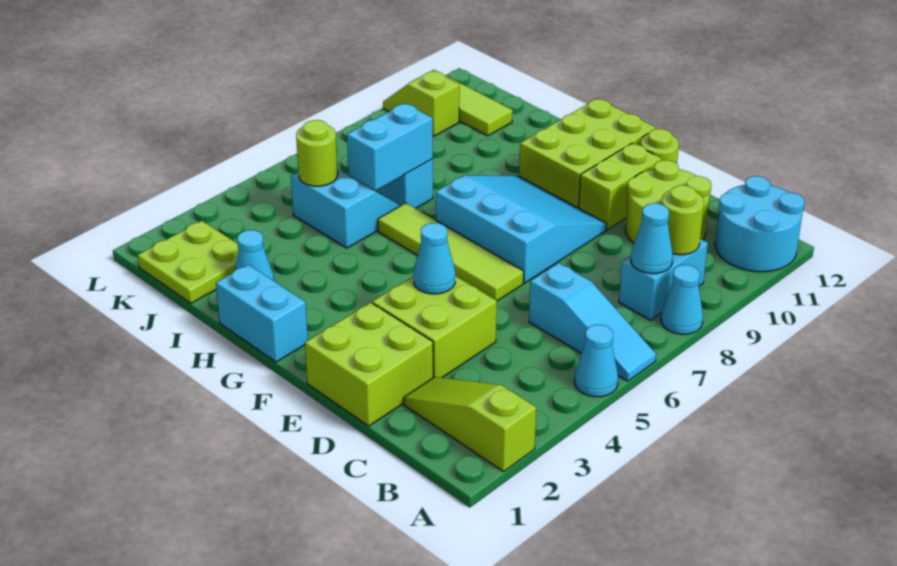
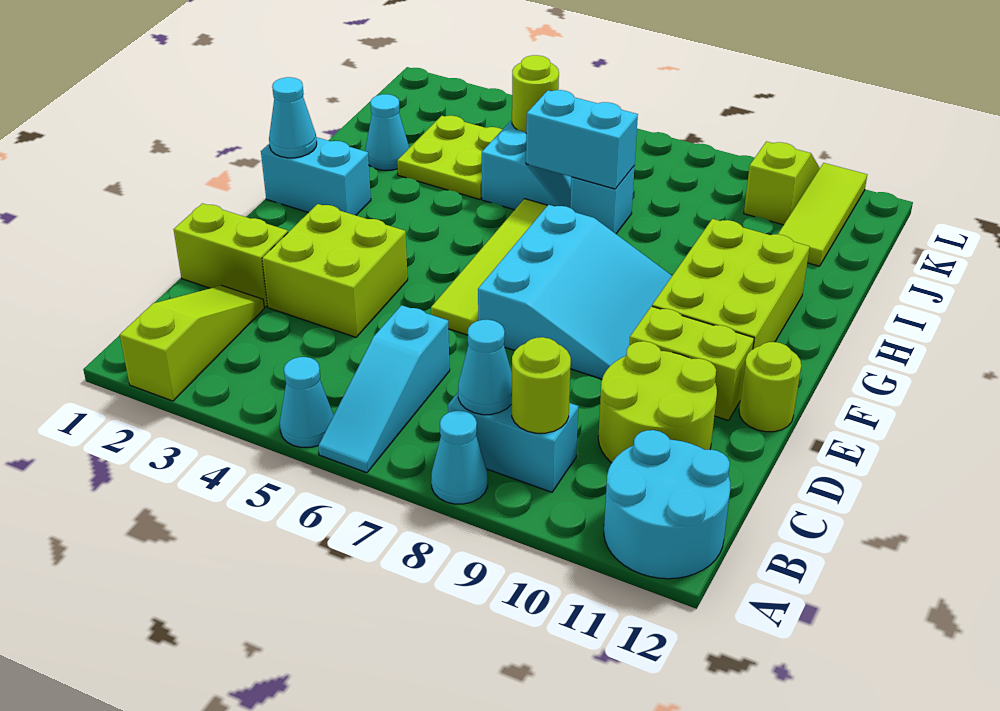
lime 2x2 brick [305,302,433,426] -> lime 1x2 brick [174,203,288,307]
cyan 1x1 cone [413,223,455,294] -> cyan 1x1 cone moved to [269,77,317,158]
lime 2x3 brick [519,99,656,208] -> lime 2x3 brick turned to [652,219,810,349]
cyan 1x2 brick [216,264,308,362] -> cyan 1x2 brick turned to [261,137,371,215]
lime 2x2 plate [138,221,239,303] -> lime 2x2 plate moved to [397,116,502,199]

